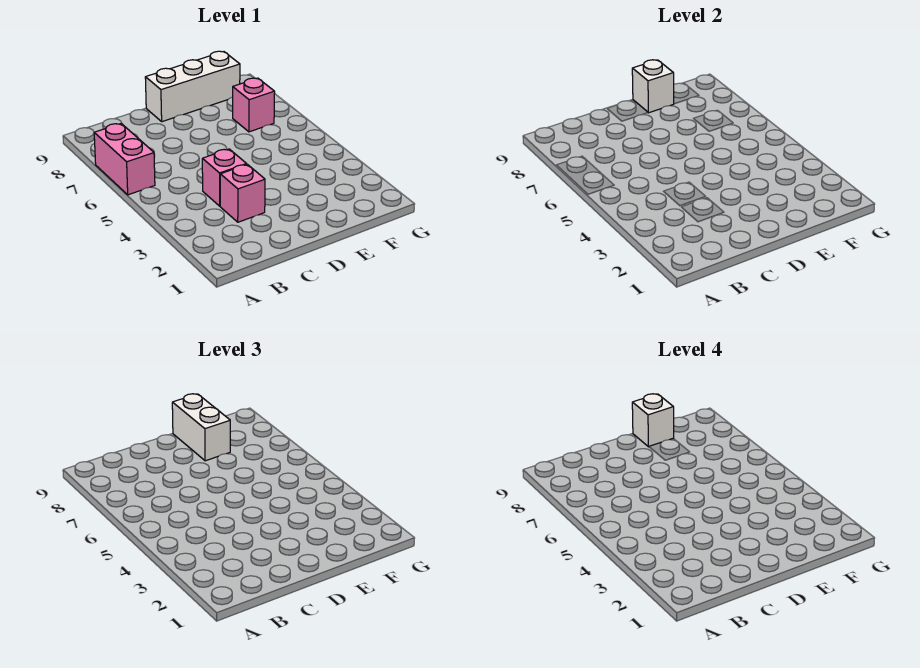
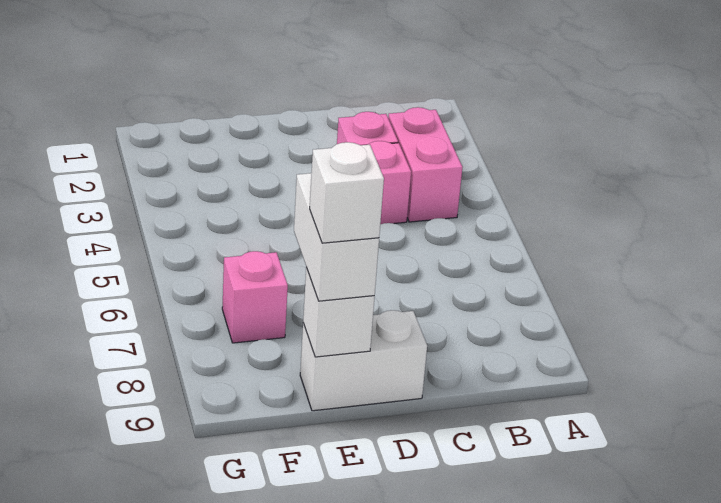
pink 1x2 brick [94,124,155,195] -> pink 1x2 brick moved to [388,107,462,222]
white 1x3 brick [145,51,240,122] -> white 1x2 brick [300,310,427,411]

